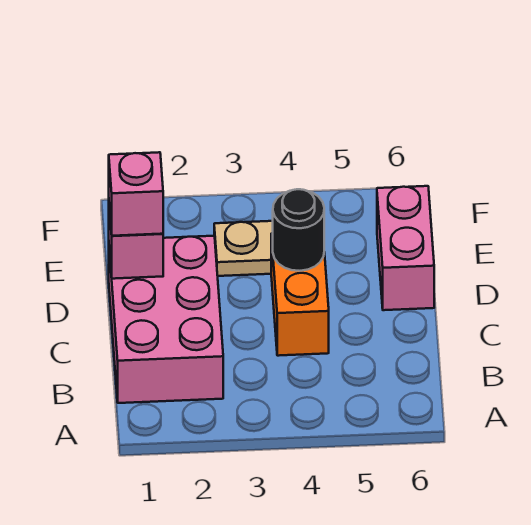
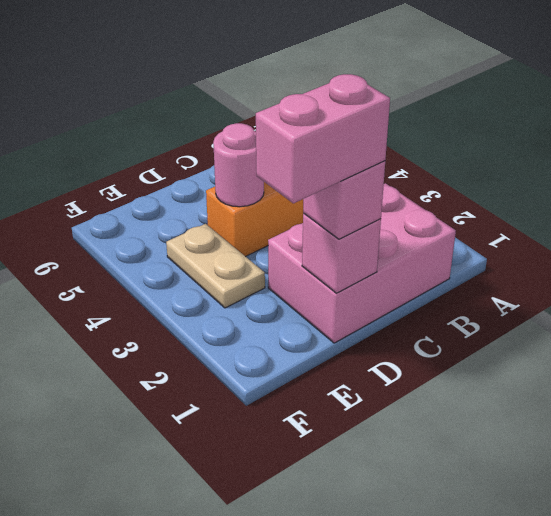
black 1x1 round brick [273,189,324,271] -> pink 1x1 round brick [213,123,264,207]
pink 1x2 brick [377,186,434,310] -> pink 1x2 brick moved to [256,74,390,203]

